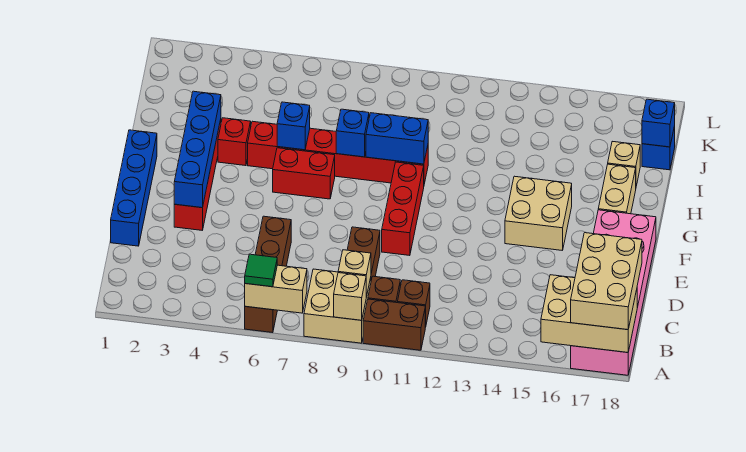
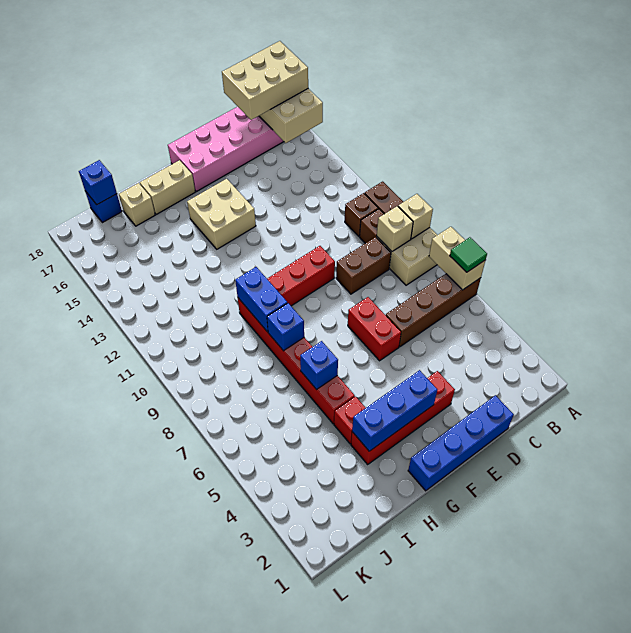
blue 1x4 brick [174,91,221,208] -> blue 1x3 brick [352,370,437,451]
red 1x2 brick [273,148,335,199] -> red 1x2 brick moved to [348,297,401,361]

